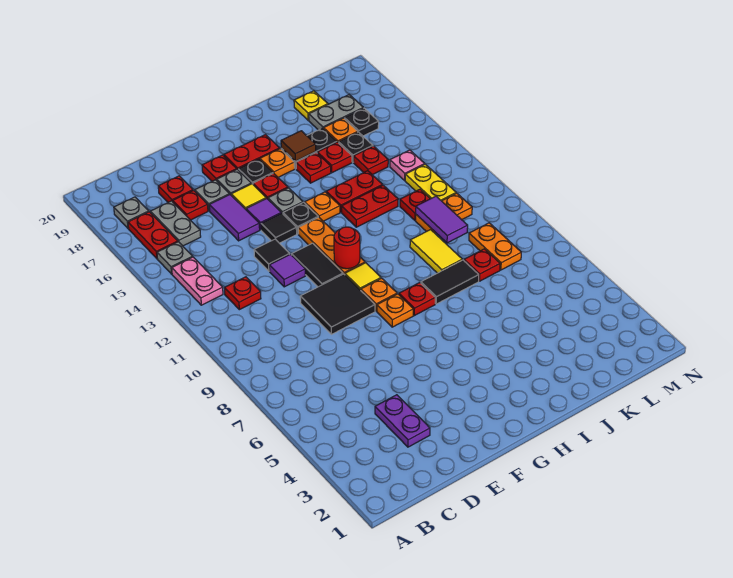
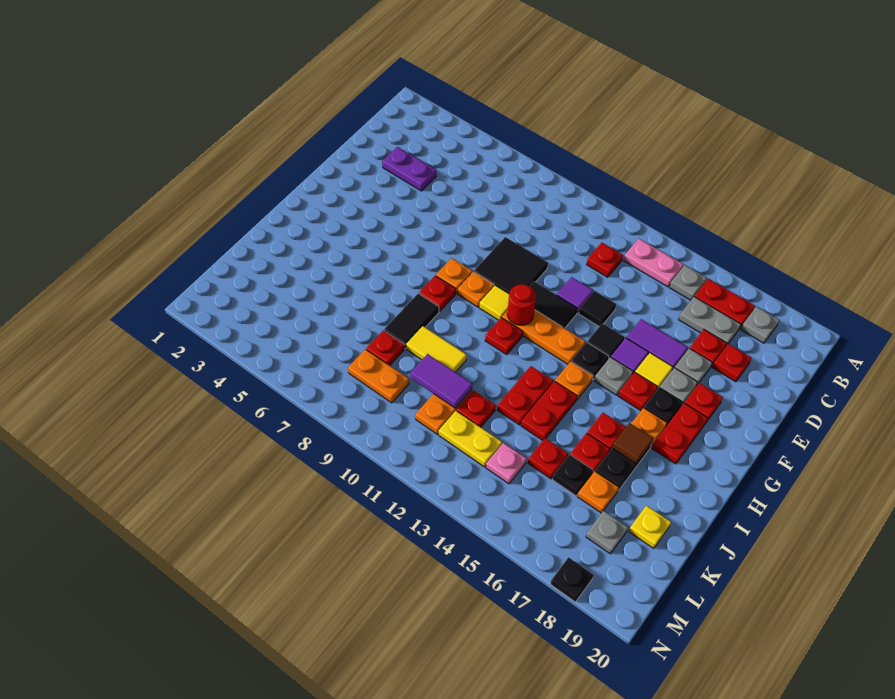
none -> red 1x1 plate [485,317,523,355]
grey 1x2 plate [309,95,363,130] -> grey 1x1 plate [586,511,628,554]
black 1x1 plate [344,108,379,136] -> black 1x1 plate moved to [551,557,593,602]

